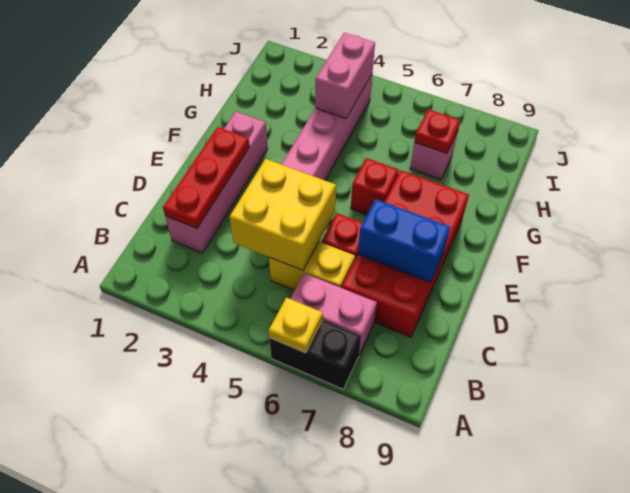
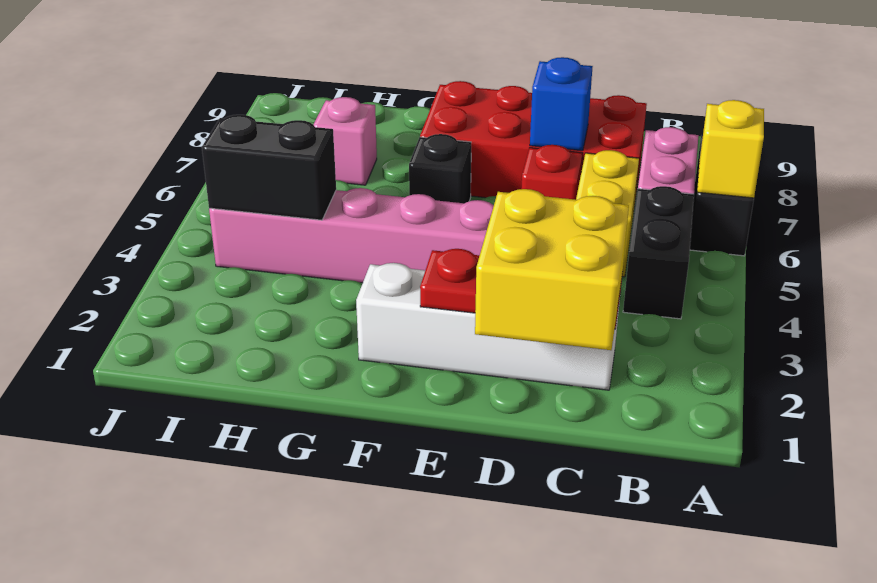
yellow 1x1 plate [269,298,323,353] -> yellow 1x1 brick [697,100,764,198]
none -> black 1x2 brick [623,186,694,319]
pink 1x4 brick [165,112,268,253] -> white 1x4 brick [356,263,620,390]
yellow 2x2 brick [230,159,336,270] -> yellow 2x2 brick moved to [475,189,629,350]
blue 1x2 brick [358,199,450,283] -> blue 1x1 brick [530,57,593,151]
red 1x1 brick [351,158,399,215] -> black 1x1 brick [409,134,471,203]
pink 1x2 brick [315,32,375,118] -> black 1x2 brick [202,115,336,220]
red 1x1 plate [414,109,460,154] -> none

